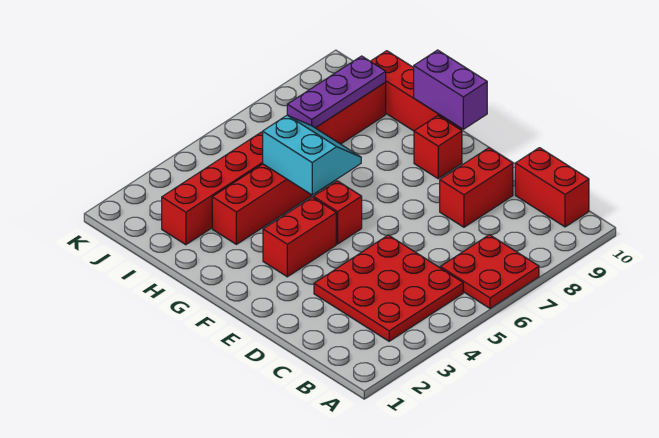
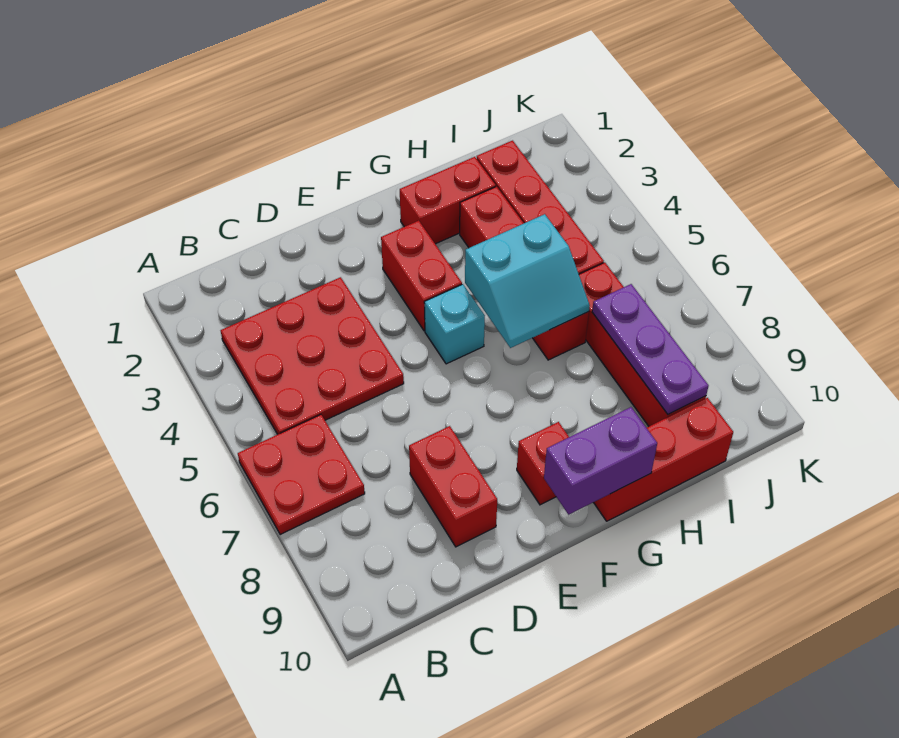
red 1x2 brick [515,148,589,227] -> red 1x2 brick moved to [400,157,496,244]
red 1x1 brick [313,181,362,244] -> cyan 1x1 brick [424,284,485,364]

